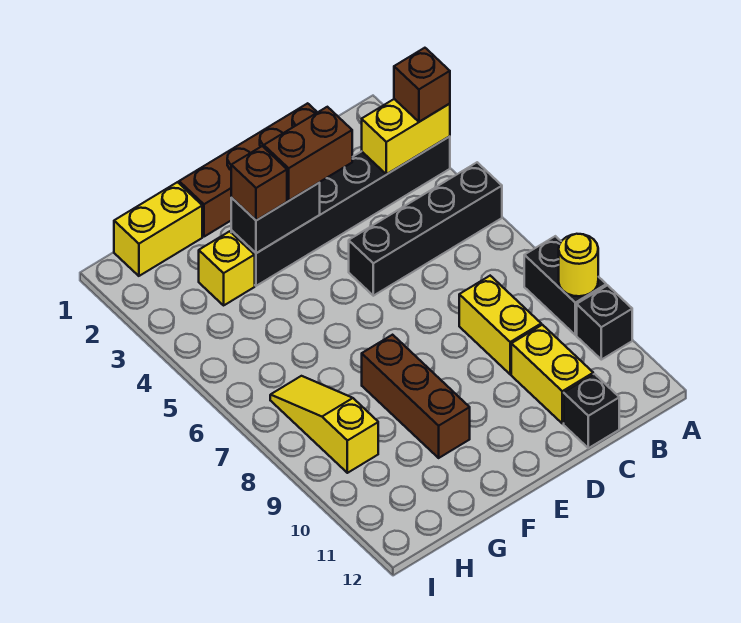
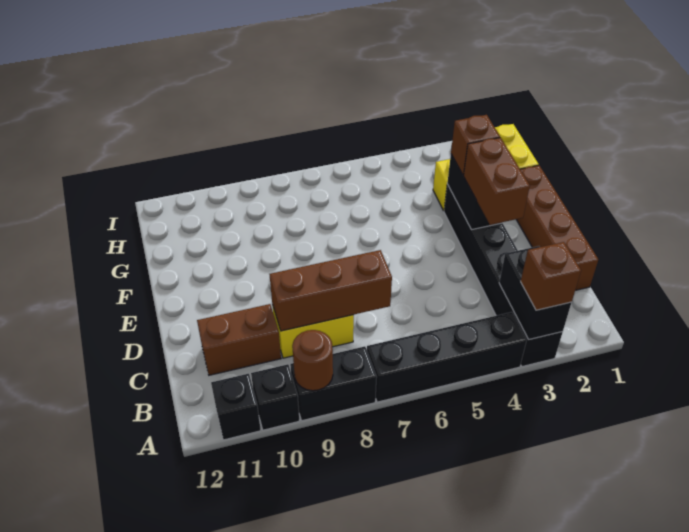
yellow 1x2 brick [362,99,450,174] -> black 1x2 brick [499,246,572,339]
black 1x4 brick [349,162,502,296] -> black 1x4 brick turned to [367,312,527,402]
yellow 1x1 round brick [559,234,598,296] -> brown 1x1 round brick [292,330,333,391]
yellow 1x2 brick [511,325,593,424] -> brown 1x2 brick [197,304,281,375]
black 1x1 brick [564,374,619,448] -> black 1x1 brick moved to [211,374,261,440]
brown 1x3 brick [362,335,470,458] -> brown 1x3 brick moved to [270,250,392,331]
yellow 1x3 slope [270,376,378,473] -> none

